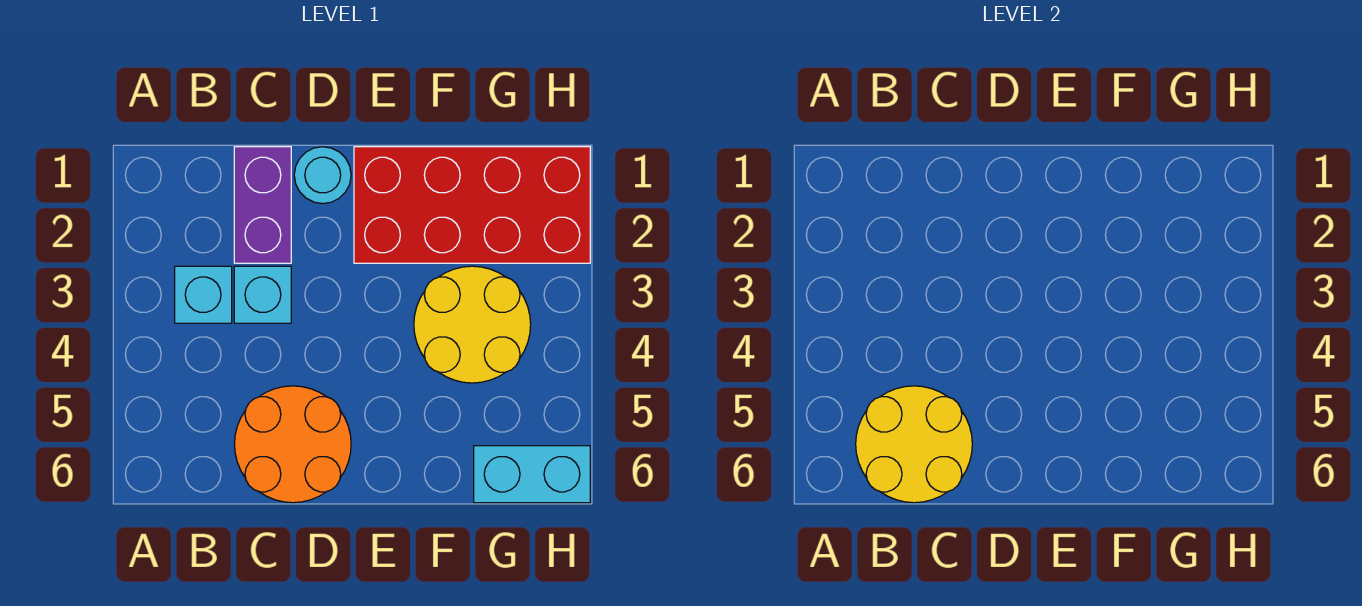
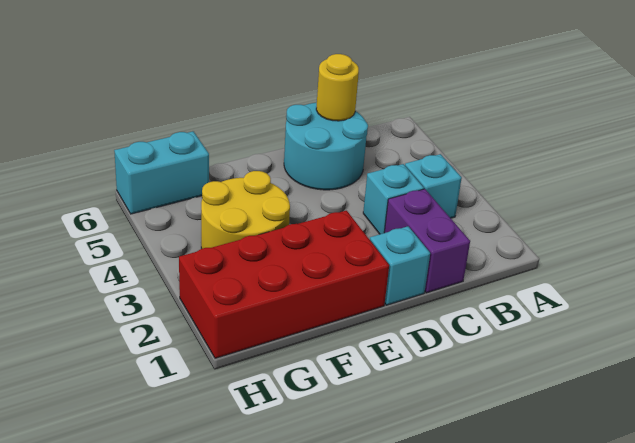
yellow 2x2 round brick [856,386,972,503] -> yellow 1x1 round brick [316,54,359,121]
orange 2x2 round brick [234,386,351,503] -> cyan 2x2 round brick [284,103,368,190]
cyan 1x1 round brick [294,147,351,204] -> cyan 1x1 brick [370,226,430,305]

